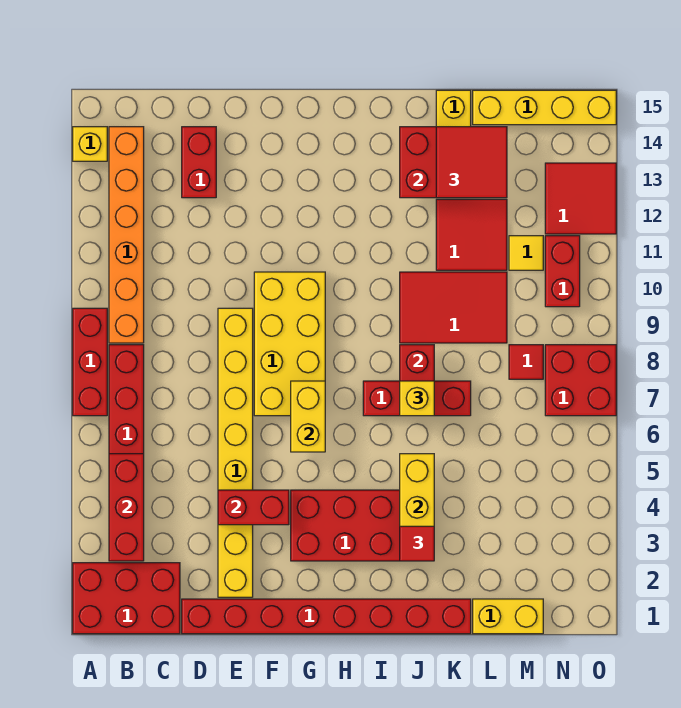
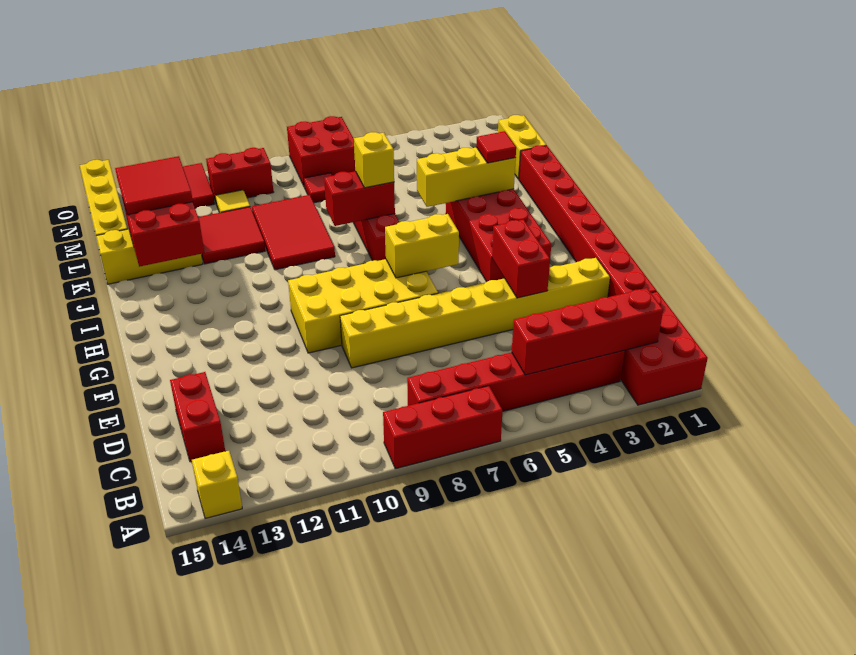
red 1x3 brick [109,454,144,561] -> red 1x4 brick [512,288,663,375]
orange 1x6 brick [109,127,144,343] -> none
red 1x2 brick [182,127,216,198] -> red 1x2 brick turned to [170,372,225,462]

